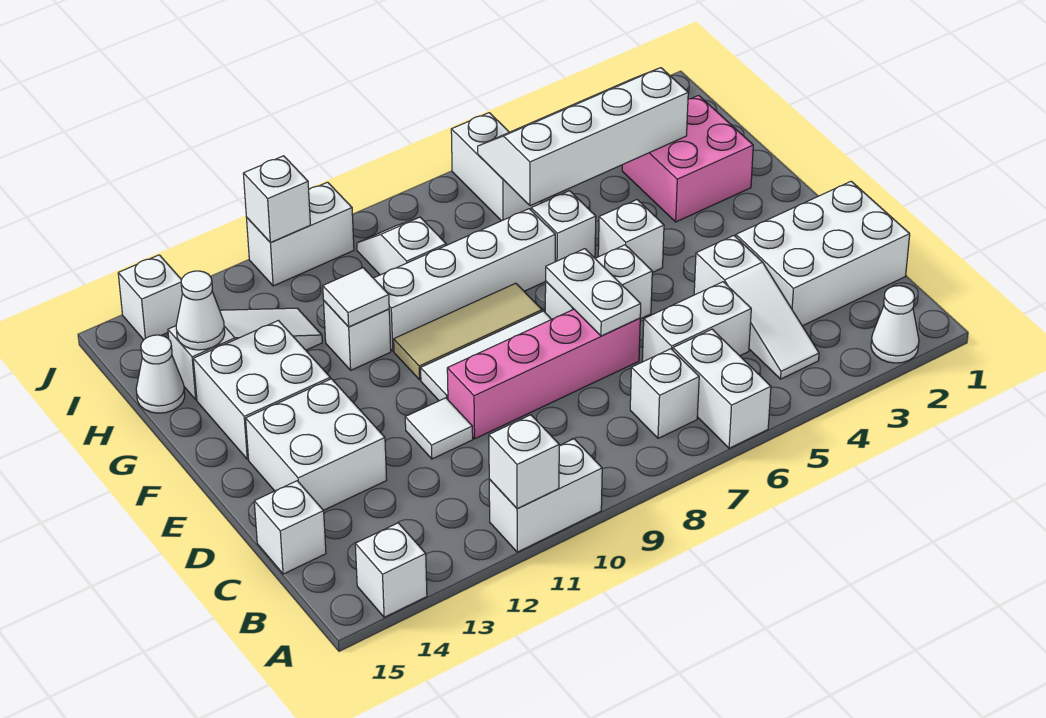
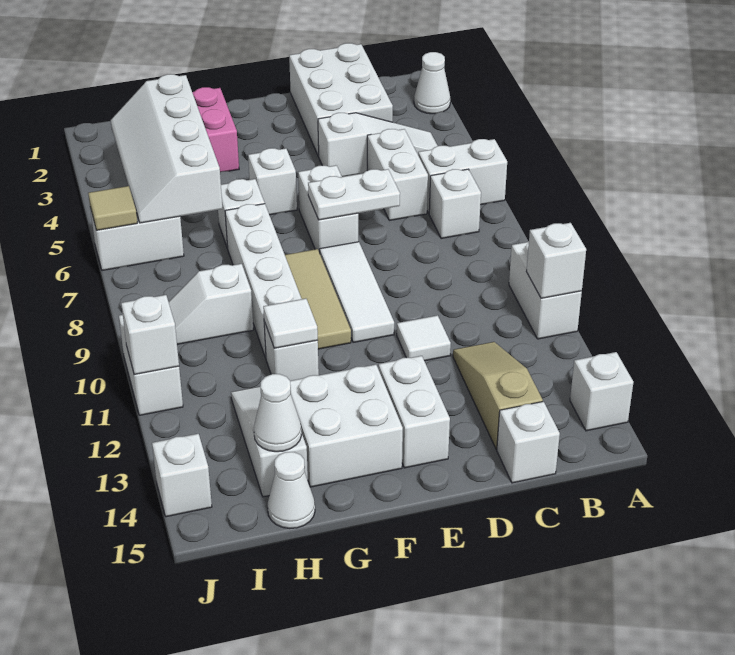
none -> tan 1x3 slope [453,342,543,449]
pink 1x4 brick [447,309,640,439] -> none
white 2x2 brick [246,379,387,510] -> white 1x2 brick [379,356,450,468]
none -> tan 1x1 tile [88,186,137,230]

